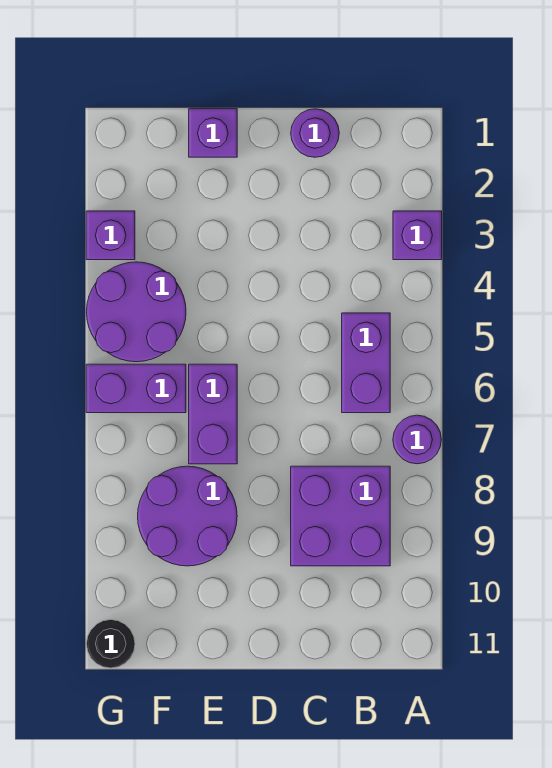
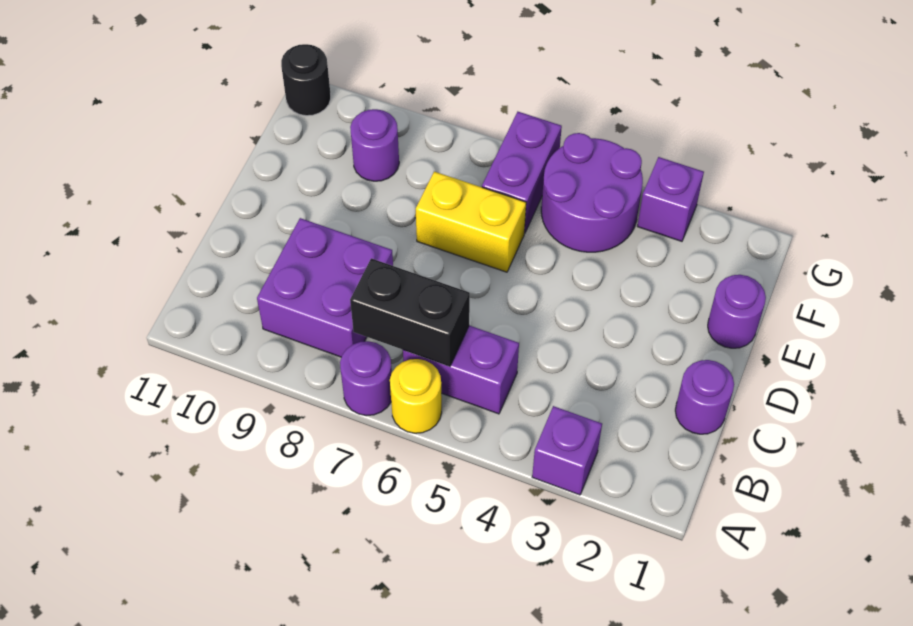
none -> yellow 1x1 round brick [390,359,442,433]
none -> black 1x2 brick [350,258,470,366]
purple 1x1 brick [189,109,237,157] -> purple 1x1 round brick [708,275,766,348]
purple 1x2 brick [189,364,237,464] -> yellow 1x2 brick [416,172,526,272]
purple 2x2 round brick [138,466,237,566] -> purple 1x1 round brick [350,109,399,181]

